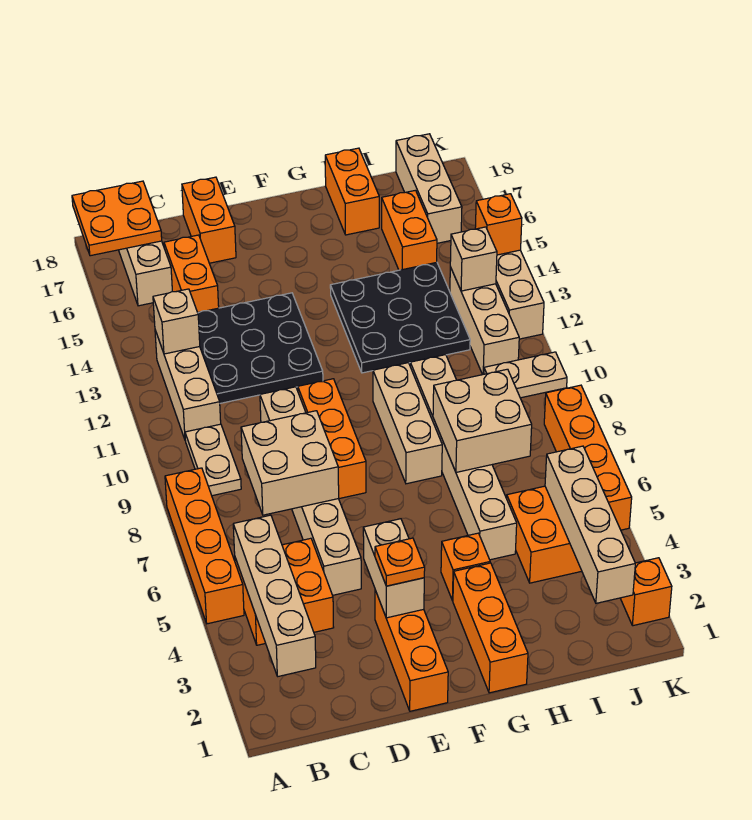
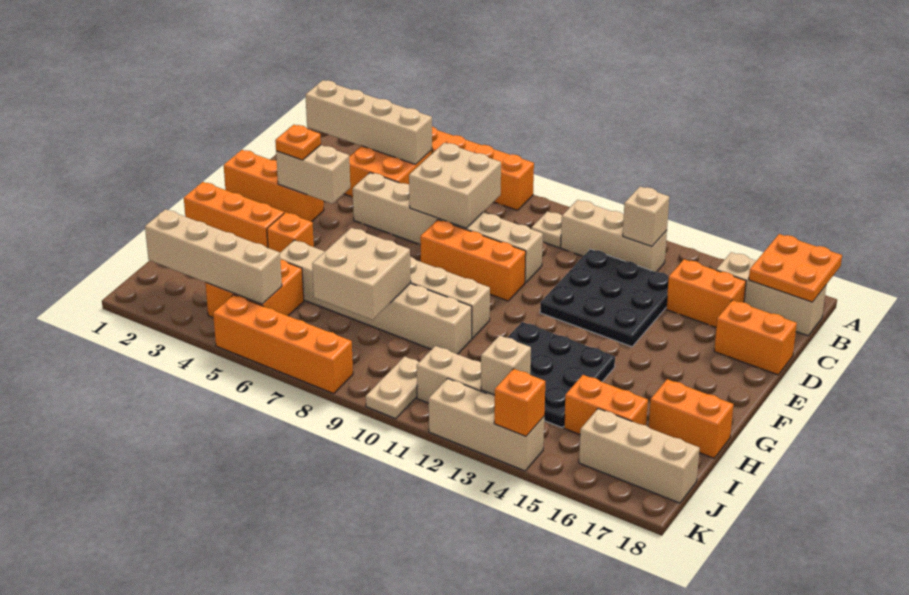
tan 1x2 plate [185,424,241,496] -> tan 1x1 plate [532,211,562,248]
orange 1x1 brick [620,558,672,626] -> none

